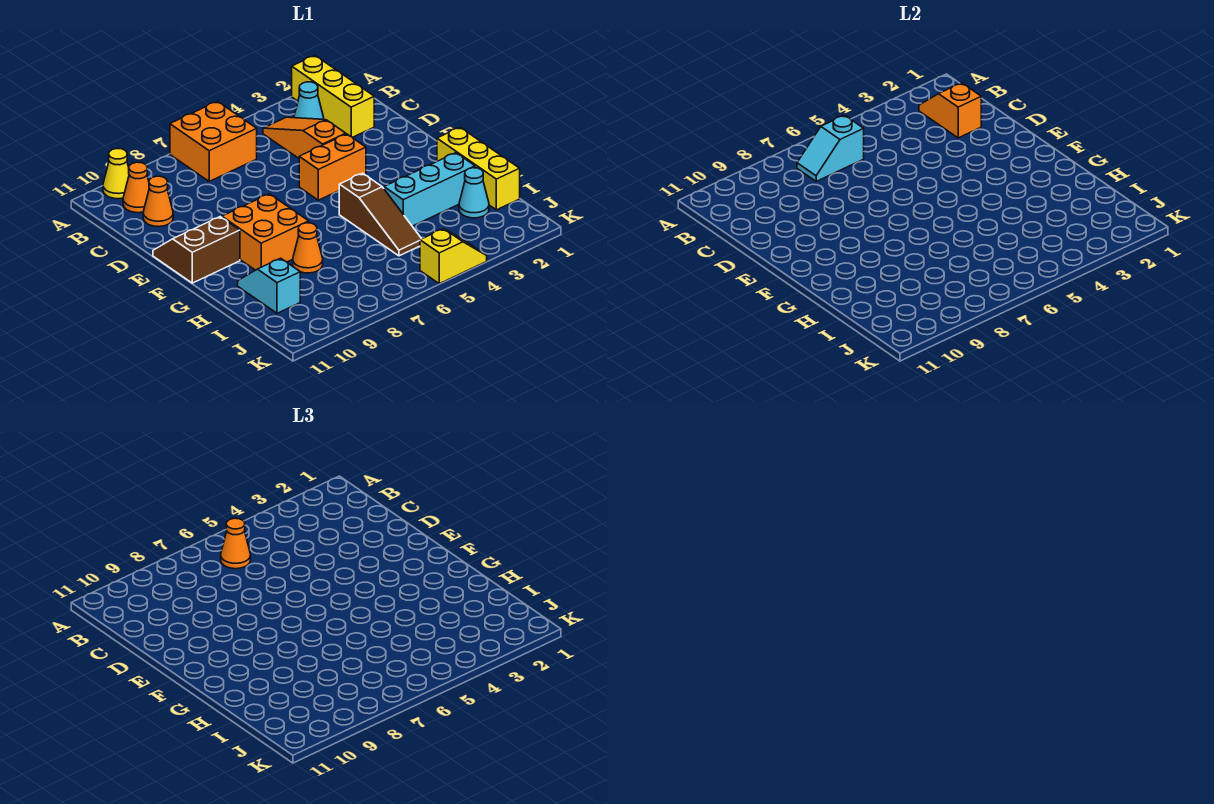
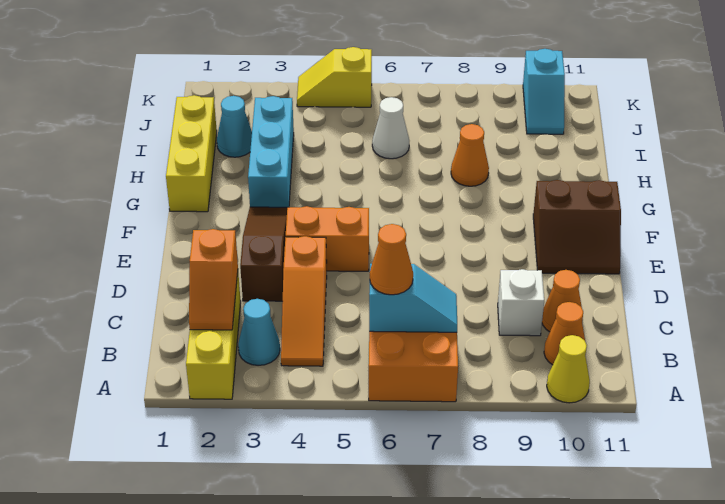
none -> white 1x1 brick [498,269,544,336]
orange 2x2 brick [222,194,309,270] -> none
brown 1x3 slope [339,173,421,256] -> brown 1x3 slope moved to [240,207,287,301]
cyan 1x3 brick [384,153,475,226] -> cyan 1x3 brick turned to [248,96,294,207]
cyan 1x2 slope [238,258,300,313] -> cyan 1x2 slope moved to [523,49,565,134]
none -> white 1x1 cone [372,97,409,159]

